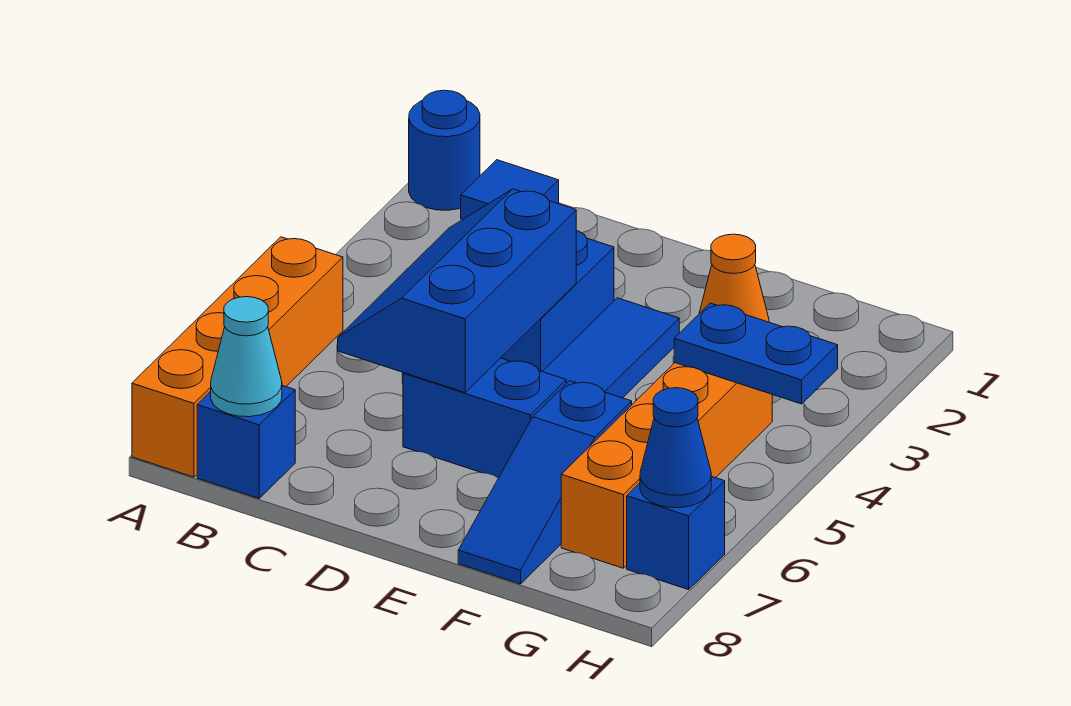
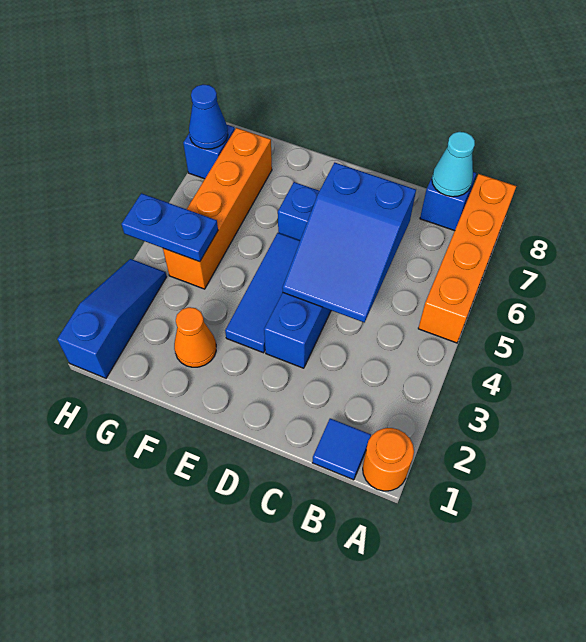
blue 1x1 round brick [409,90,480,210] -> orange 1x1 round brick [363,428,414,491]
blue 2x3 slope [338,189,576,393] -> blue 2x3 slope turned to [282,163,416,323]
blue 1x3 slope [458,381,632,584] -> blue 1x3 slope moved to [57,259,167,378]

